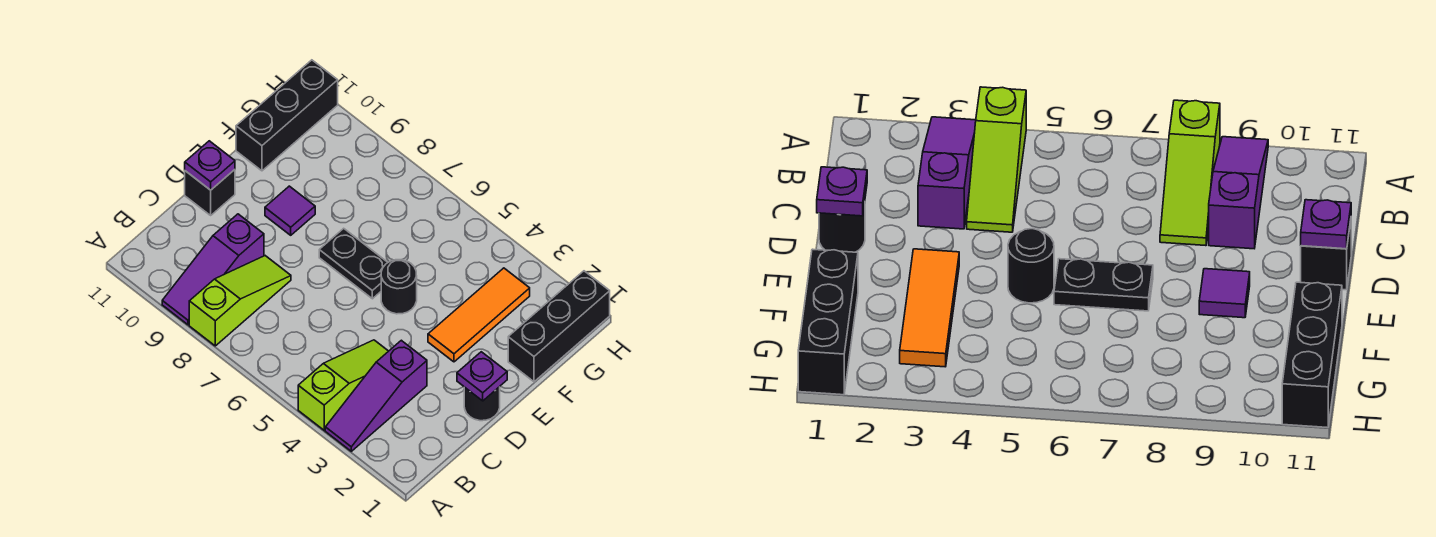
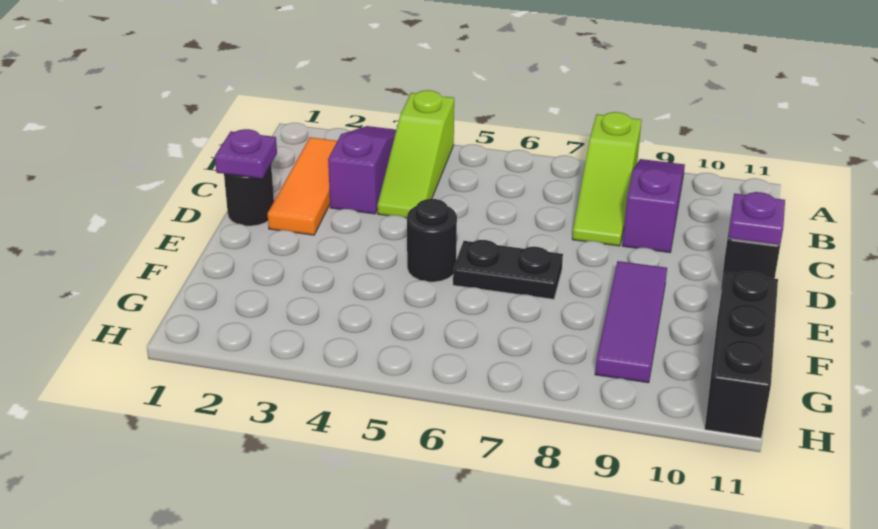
orange 1x3 tile [428,268,530,362] -> orange 1x3 tile moved to [268,137,337,235]
purple 1x1 tile [265,186,315,235] -> purple 1x3 tile [595,261,667,383]
black 1x3 brick [508,271,610,382] -> none

